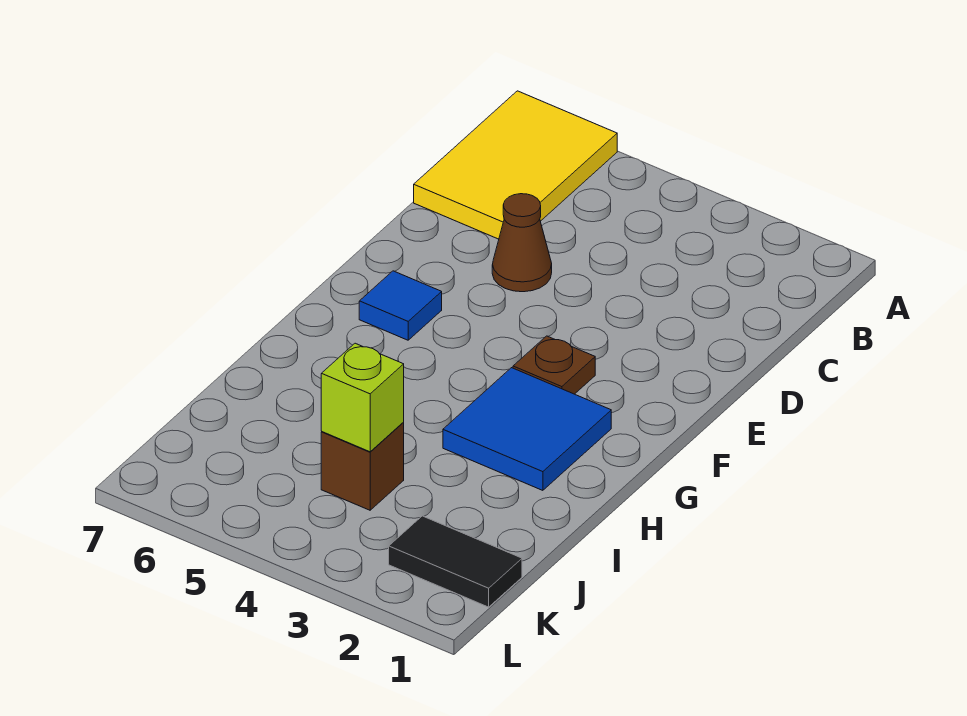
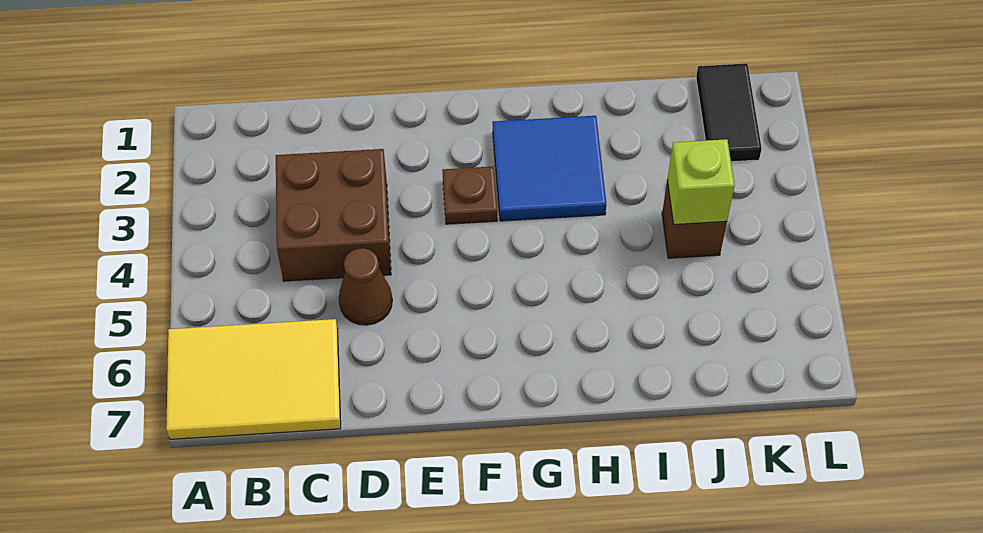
none -> brown 2x2 brick [276,149,391,281]
blue 1x1 tile [359,271,442,340] -> none

